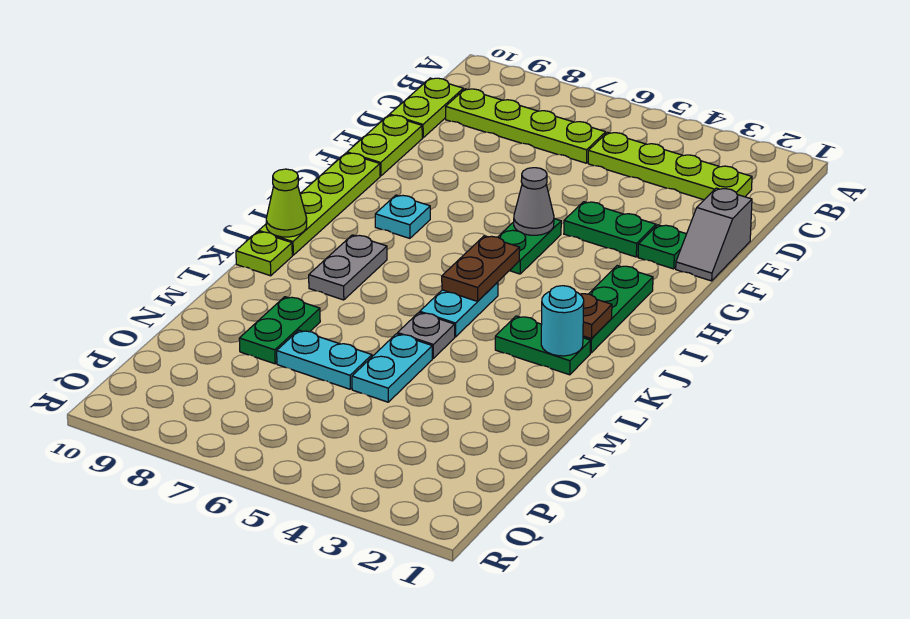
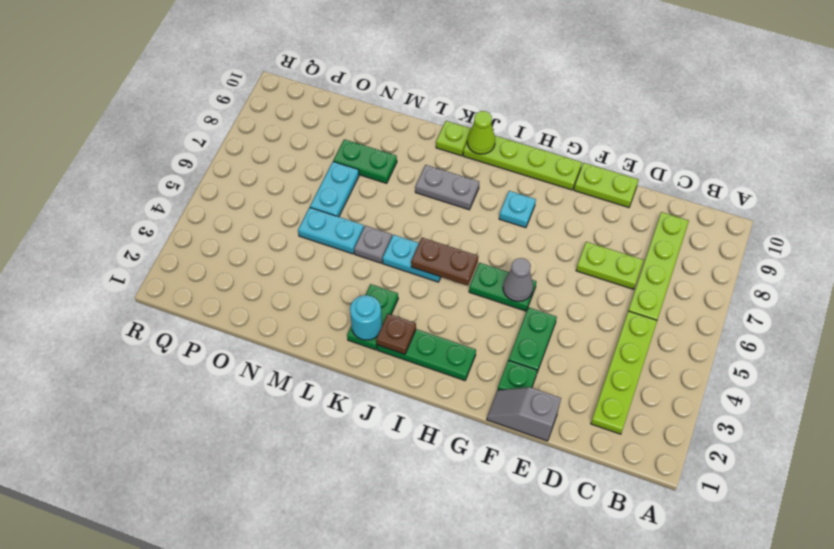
lime 1x2 plate [390,78,463,138] -> lime 1x2 plate moved to [576,242,643,289]

